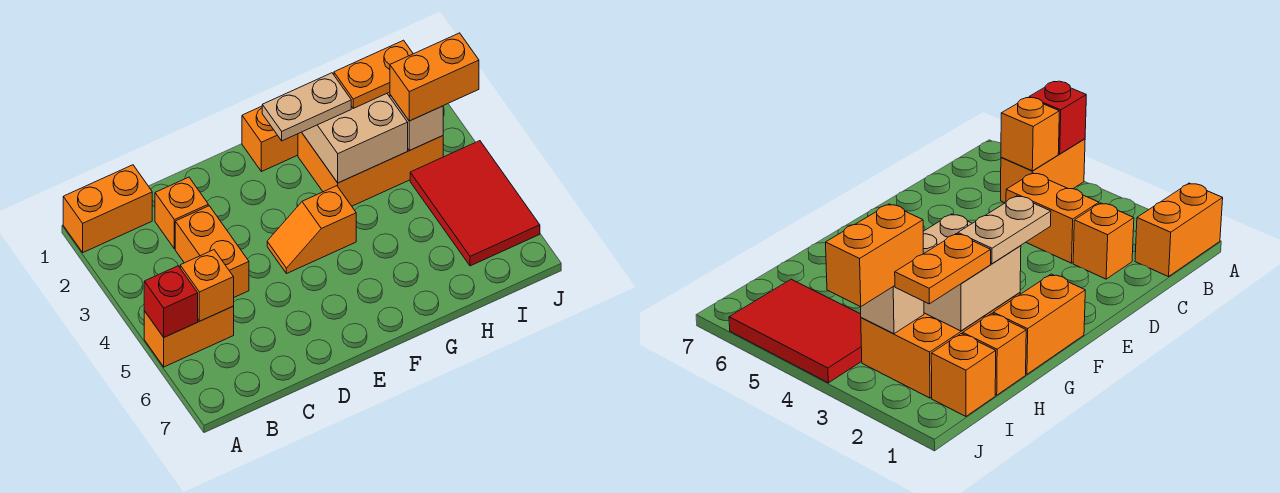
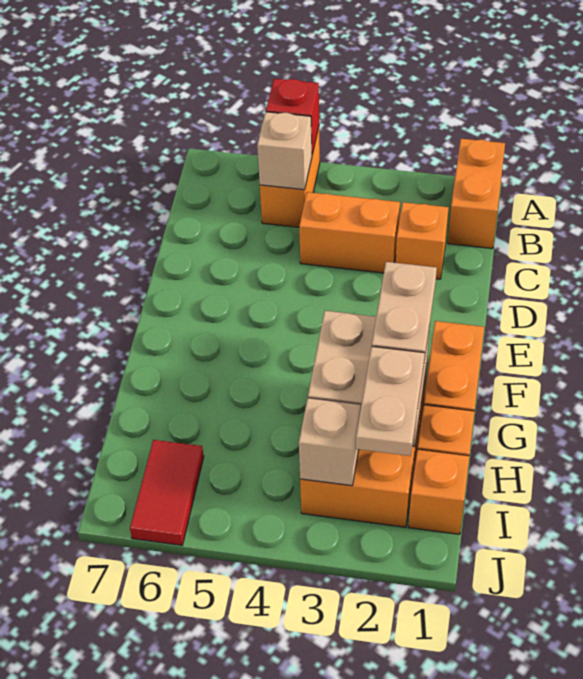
orange 1x1 brick [180,250,234,321] -> tan 1x1 brick [257,112,312,190]
orange 1x2 slope [267,186,356,274] -> none
orange 1x2 plate [334,40,413,108] -> tan 1x2 plate [356,346,425,456]
orange 1x2 brick [390,33,479,121] -> none
red 2x3 tile [410,141,540,266] -> red 1x2 tile [130,440,204,545]

